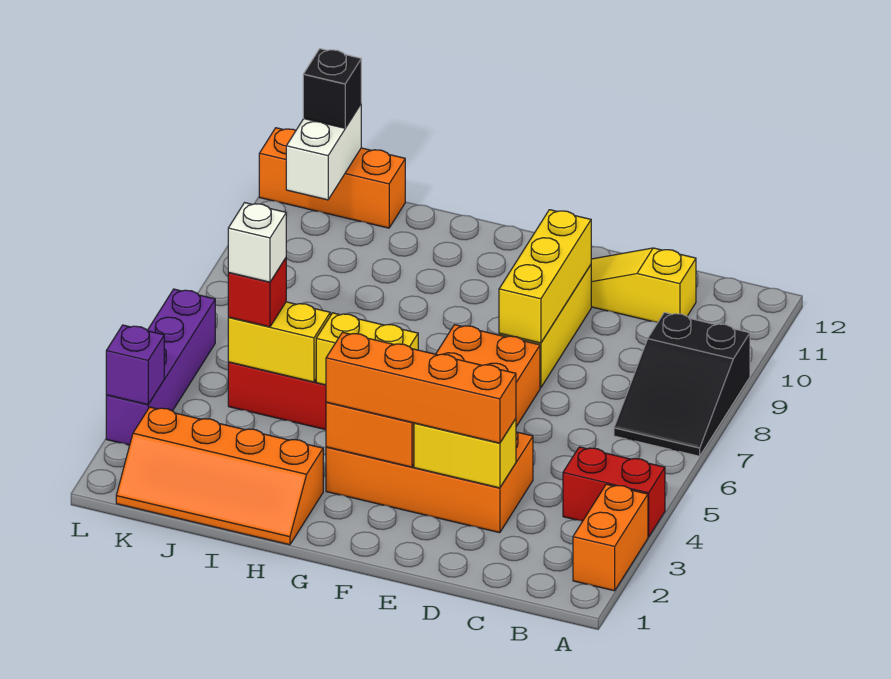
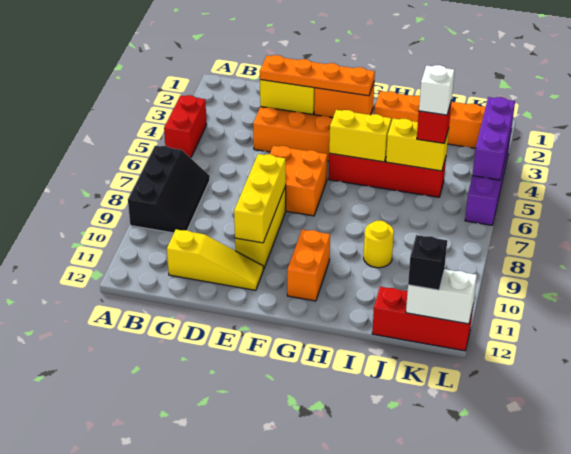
orange 1x2 brick [573,484,648,591] -> orange 1x2 brick moved to [287,229,330,301]
red 1x2 brick [563,447,665,537] -> red 1x2 brick turned to [164,95,207,158]
black 2x3 slope [614,312,750,456] -> black 2x3 slope turned to [128,146,210,233]
orange 1x4 brick [326,332,516,443] -> orange 1x4 plate [260,55,375,96]
none -> yellow 1x1 round brick [364,221,394,268]
orange 1x3 brick [259,128,405,228] -> red 1x3 brick [372,287,473,351]
white 1x2 brick [286,104,361,200] -> white 1x2 brick turned to [406,269,477,324]
purple 1x1 brick [106,325,164,405] -> purple 1x3 brick [472,97,515,180]

